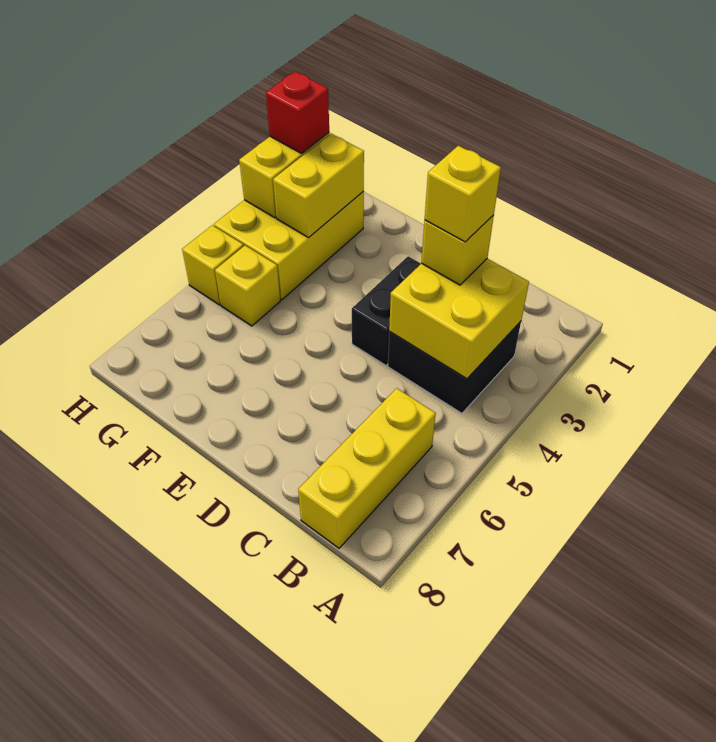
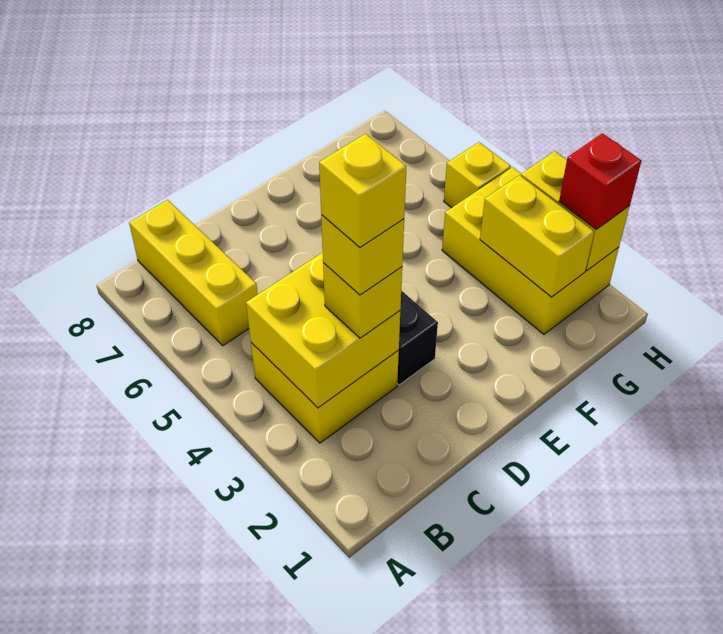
black 2x2 brick [388,321,521,413] -> yellow 2x2 brick [251,343,399,443]
yellow 1x1 brick [215,246,280,326] -> yellow 1x1 brick moved to [319,134,406,247]

